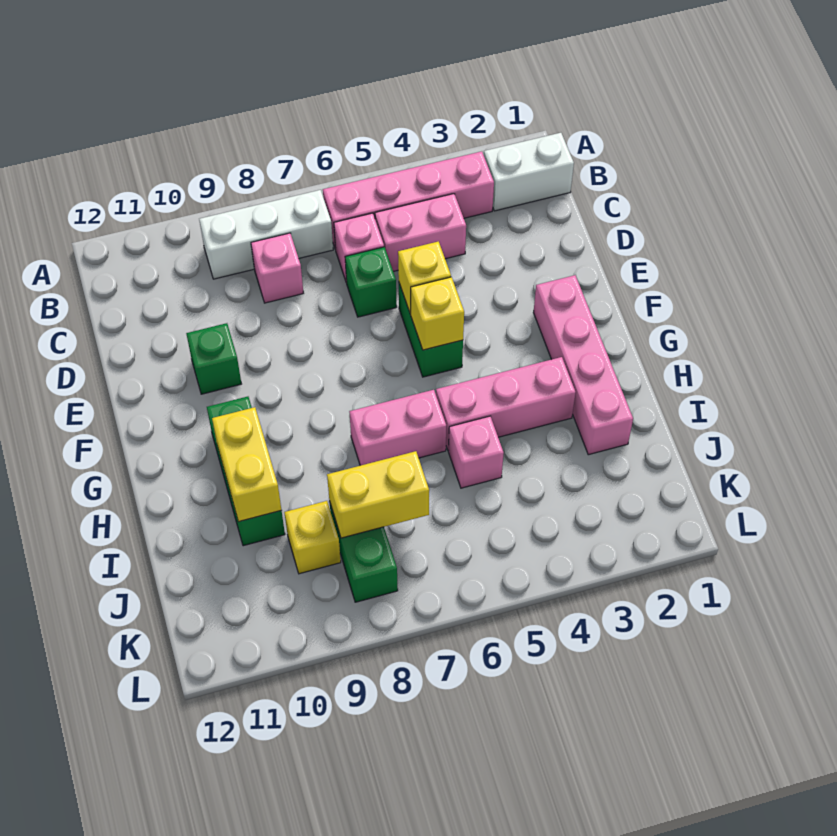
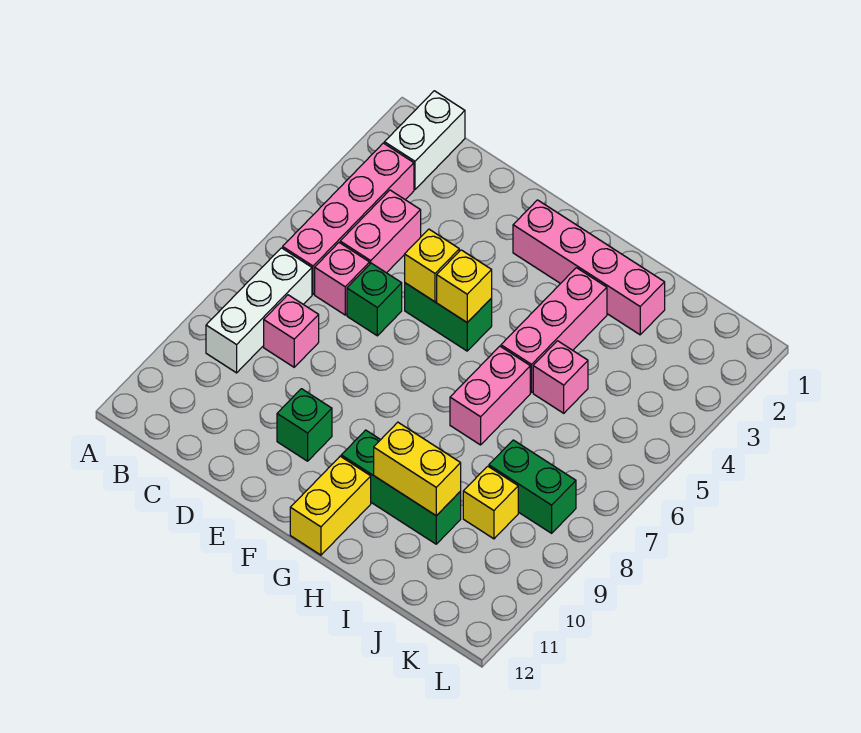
yellow 1x2 brick [327,451,429,538] -> yellow 1x2 brick moved to [290,456,371,555]

